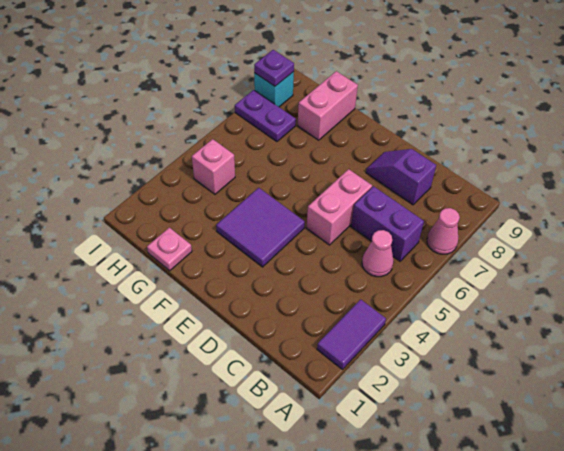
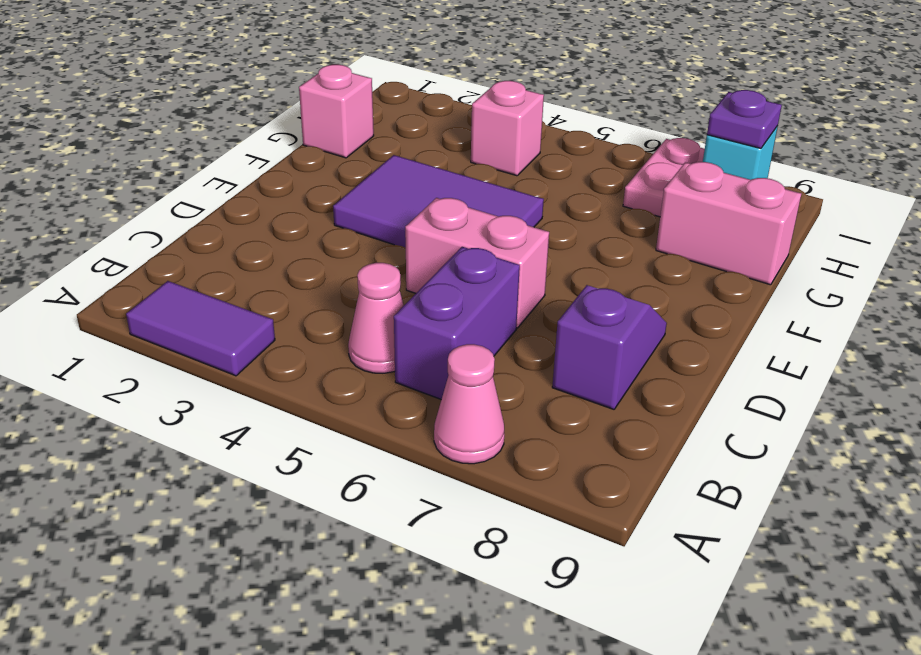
purple 2x2 tile [216,188,305,267] -> purple 2x3 tile [333,155,544,248]
pink 1x1 plate [147,228,192,271] -> pink 1x1 brick [299,65,374,158]
purple 1x2 plate [235,90,296,142] -> pink 1x2 plate [623,138,705,217]

